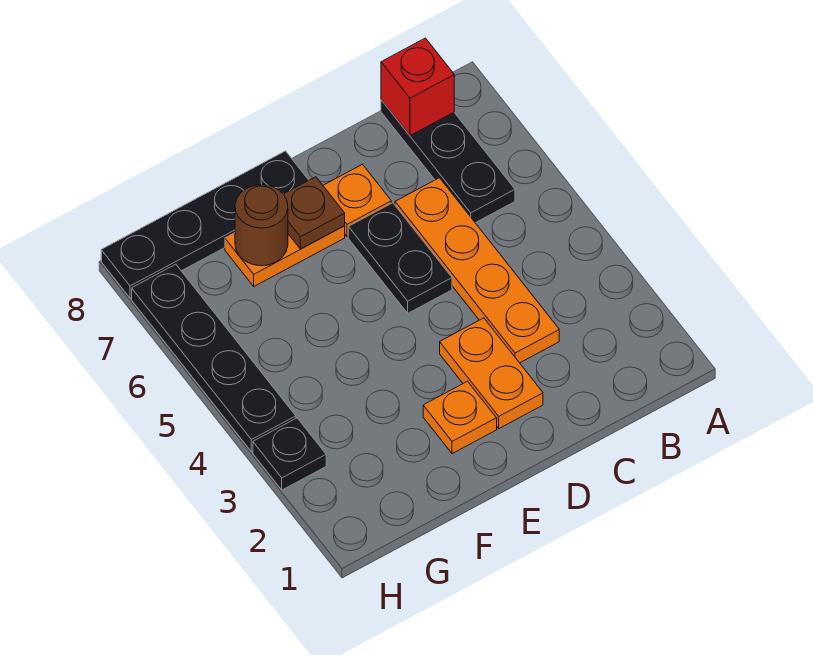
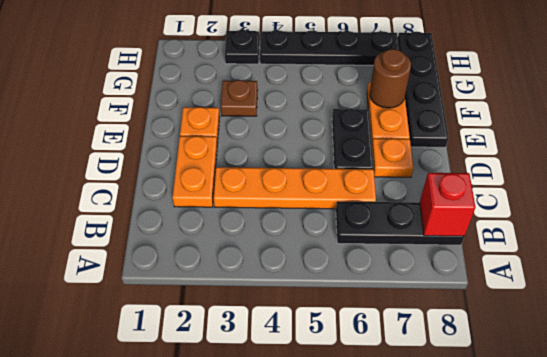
orange 1x2 plate [440,318,543,428] -> orange 1x2 plate turned to [172,136,217,207]
black 1x2 plate [348,203,452,313] -> black 1x2 plate turned to [332,109,373,169]
brown 1x1 plate [284,177,345,249] -> brown 1x1 plate moved to [221,80,258,116]

